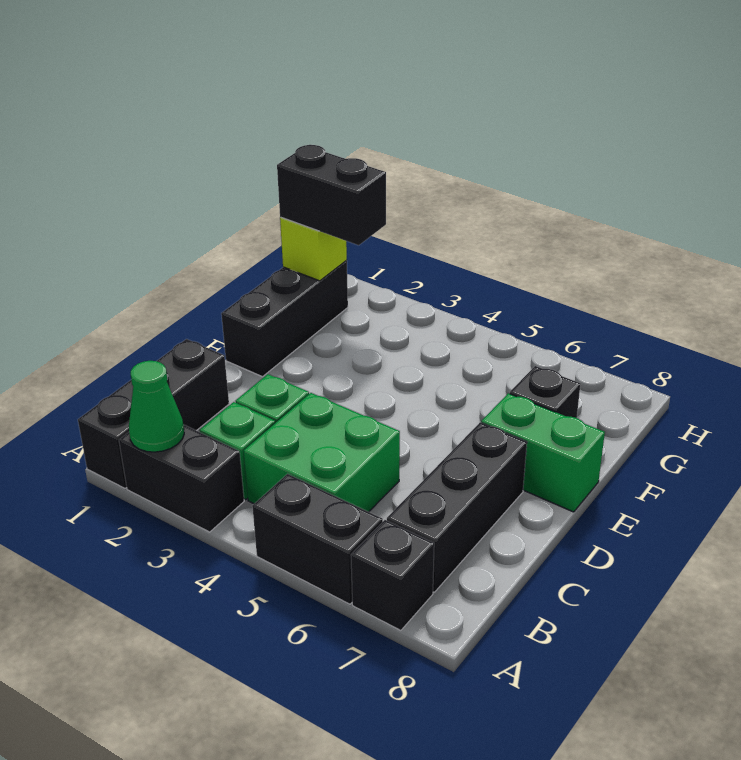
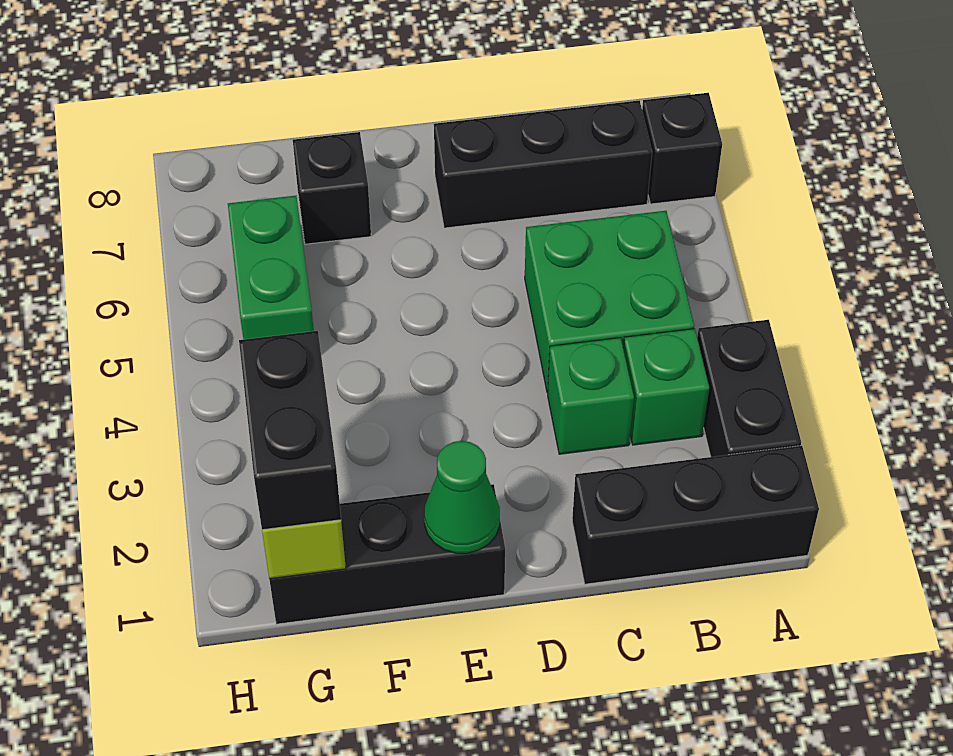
green 1x1 cone [129,361,184,452] -> green 1x1 cone moved to [424,441,500,553]
black 1x2 brick [252,474,383,604] -> none
green 1x2 brick [481,393,605,512] -> green 1x2 brick moved to [228,196,314,340]

